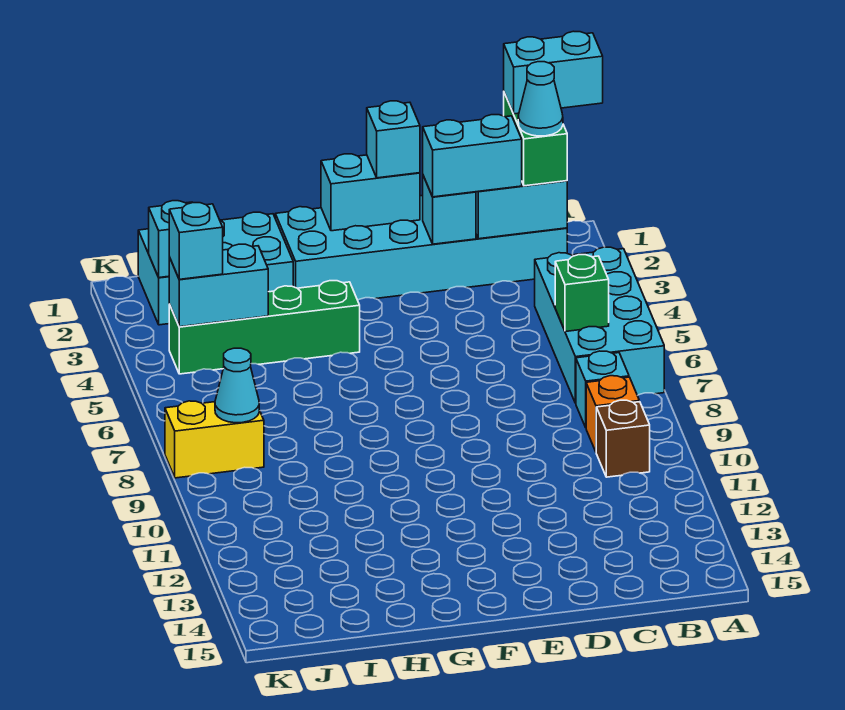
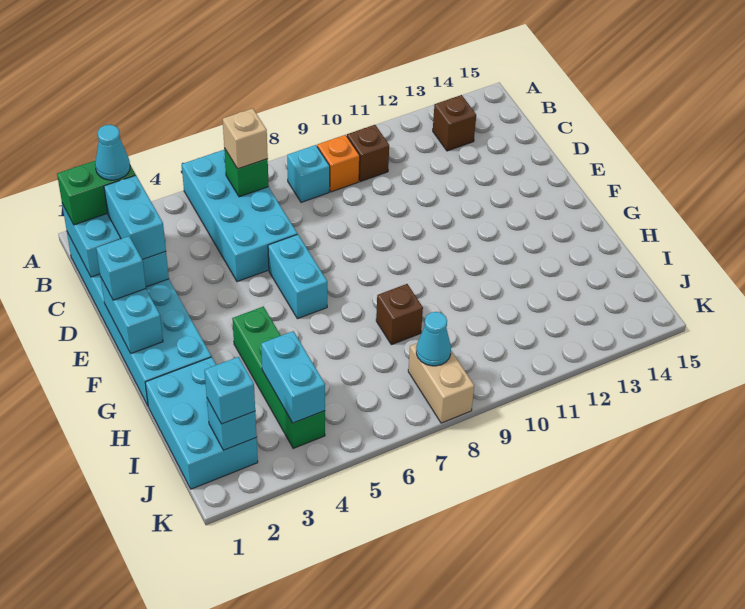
cyan 1x2 brick [504,31,603,114] -> cyan 1x2 brick moved to [268,234,327,319]
cyan 2x4 brick [535,247,664,403] -> cyan 2x4 brick turned to [182,150,297,282]
none -> tan 1x1 brick [223,108,268,169]
none -> brown 1x1 brick [433,95,476,151]
none -> brown 1x1 brick [376,284,423,345]
cyan 1x1 brick [169,203,223,279] -> cyan 1x1 brick moved to [204,357,255,424]
yellow 1x2 brick [165,401,264,478] -> tan 1x2 brick [408,343,474,423]

